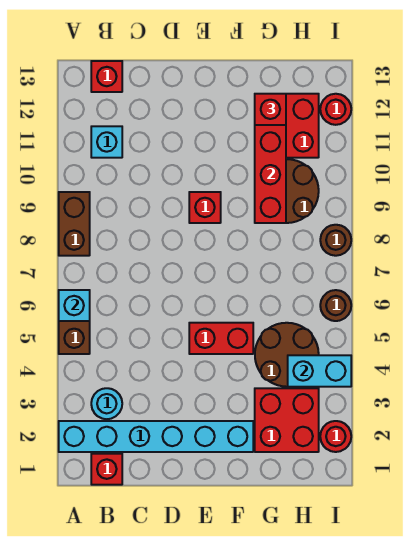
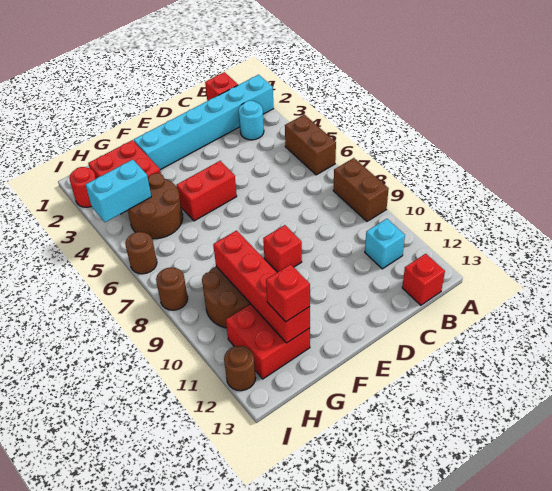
cyan 1x1 brick [59,290,90,321] -> none
red 1x1 round brick [320,94,351,125] -> brown 1x1 round brick [224,346,256,391]

